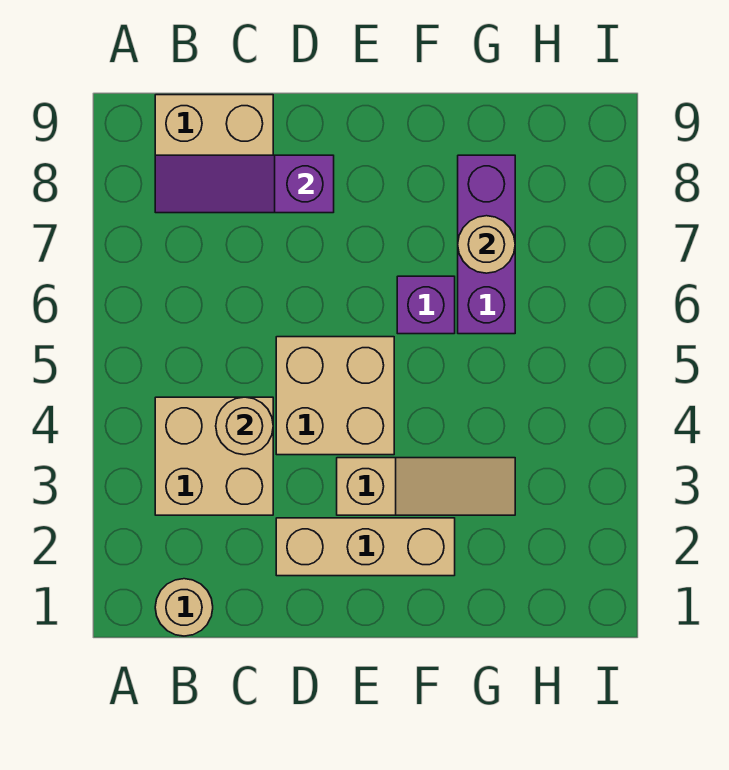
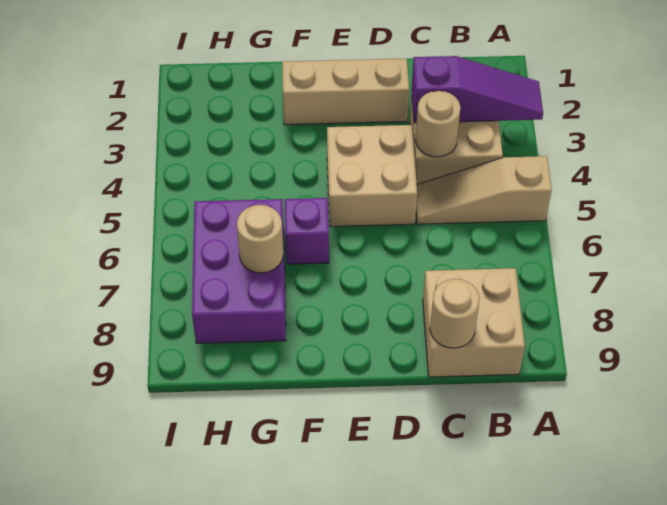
tan 1x1 round brick [155,579,213,636] -> tan 1x1 round brick moved to [430,279,480,348]
purple 1x3 slope [155,155,334,213] -> purple 1x3 slope moved to [411,56,543,123]
tan 1x3 slope [337,458,515,515] -> tan 1x3 slope moved to [416,156,552,224]
purple 1x3 brick [458,155,515,334] -> purple 2x3 brick [192,199,286,343]

